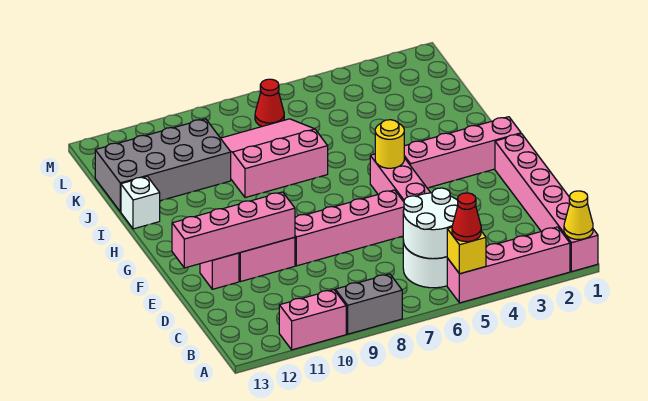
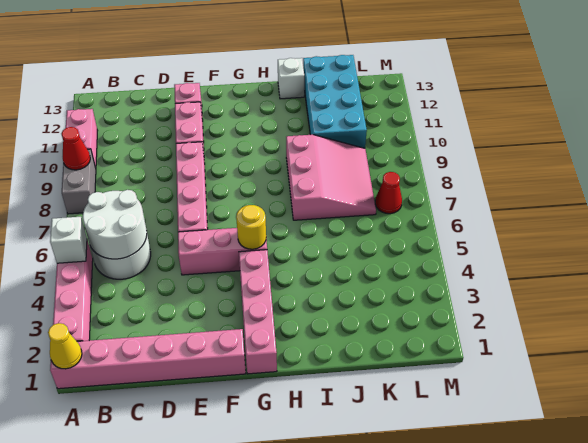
yellow 1x1 brick [447,227,486,274] -> white 1x1 brick [50,217,87,263]
red 1x1 cone [452,193,481,242] -> red 1x1 cone moved to [61,127,90,170]
pink 1x4 brick [172,192,295,268] -> none
grey 2x4 brick [95,119,231,212] -> cyan 2x4 brick [303,55,367,148]

